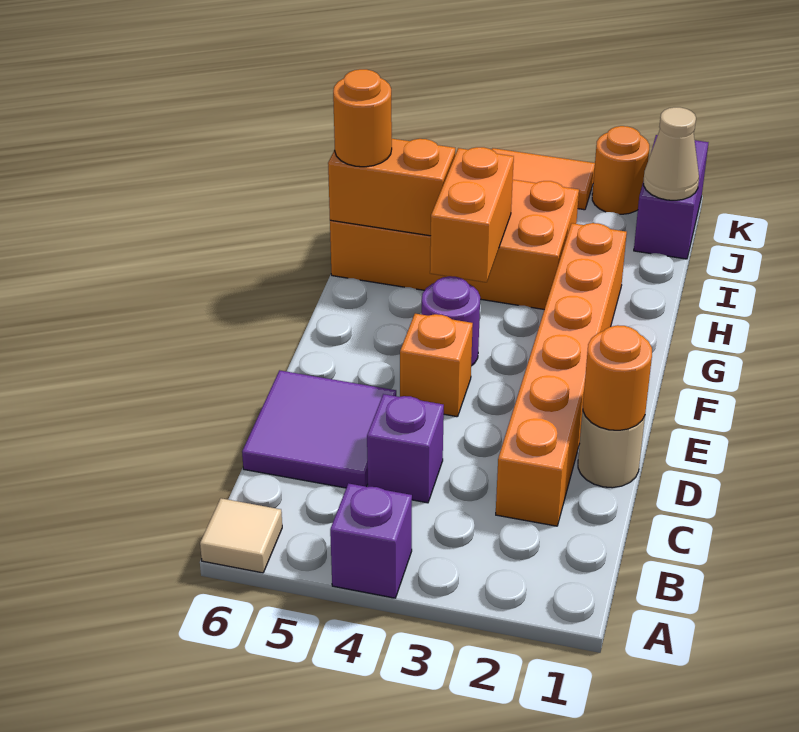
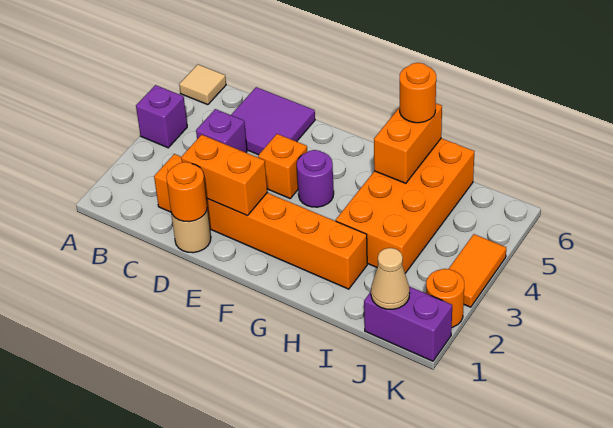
orange 1x2 brick [430,147,514,282] -> orange 1x2 brick moved to [181,135,267,215]

